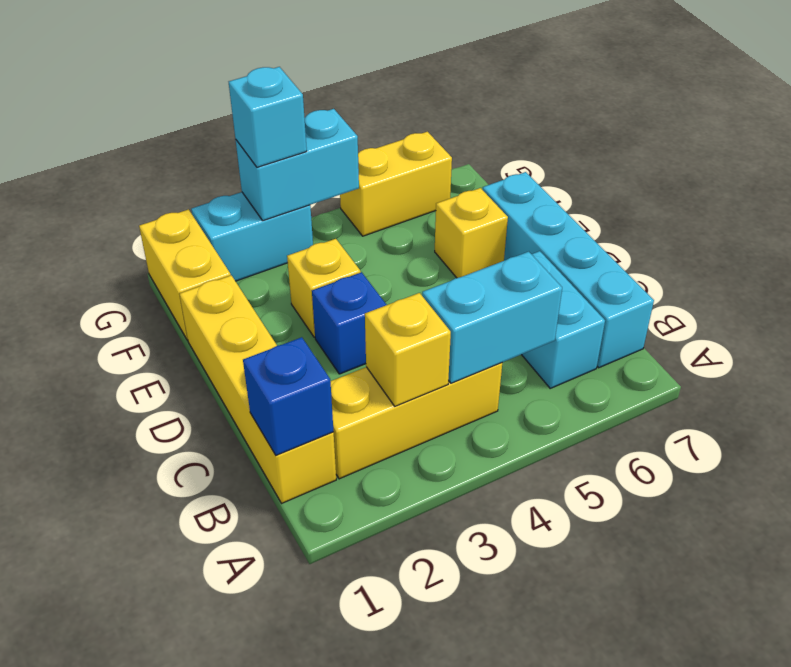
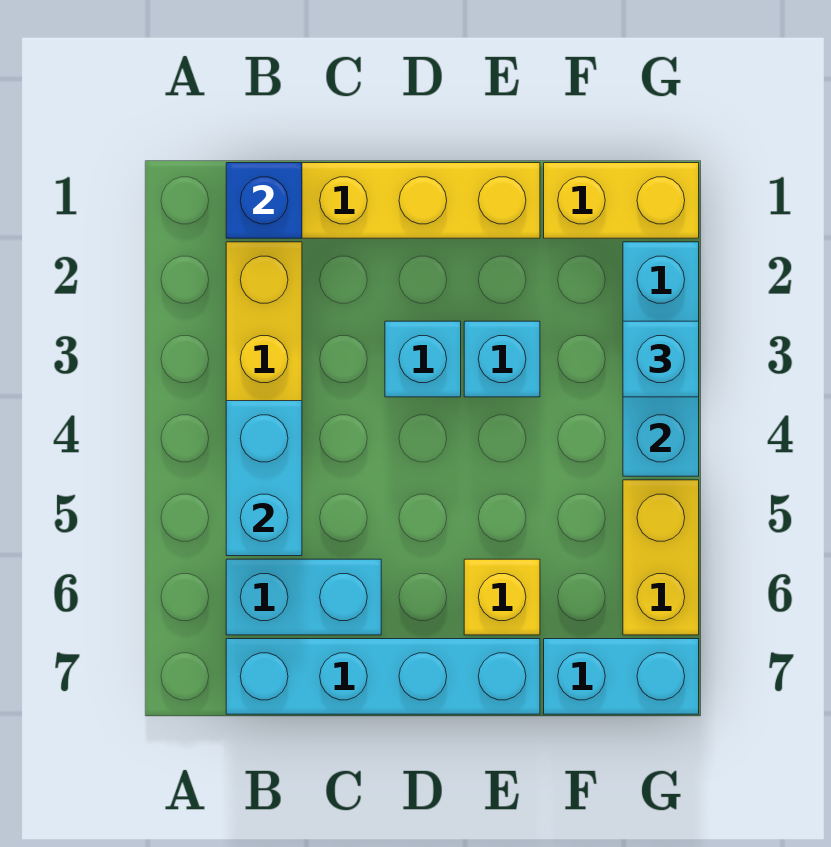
yellow 1x1 brick [365,293,451,406] -> none
blue 1x1 brick [312,272,386,374] -> cyan 1x1 brick [385,321,461,397]
yellow 1x1 brick [287,239,361,337] -> cyan 1x1 brick [464,321,540,397]
none -> cyan 1x2 brick [544,639,699,714]

